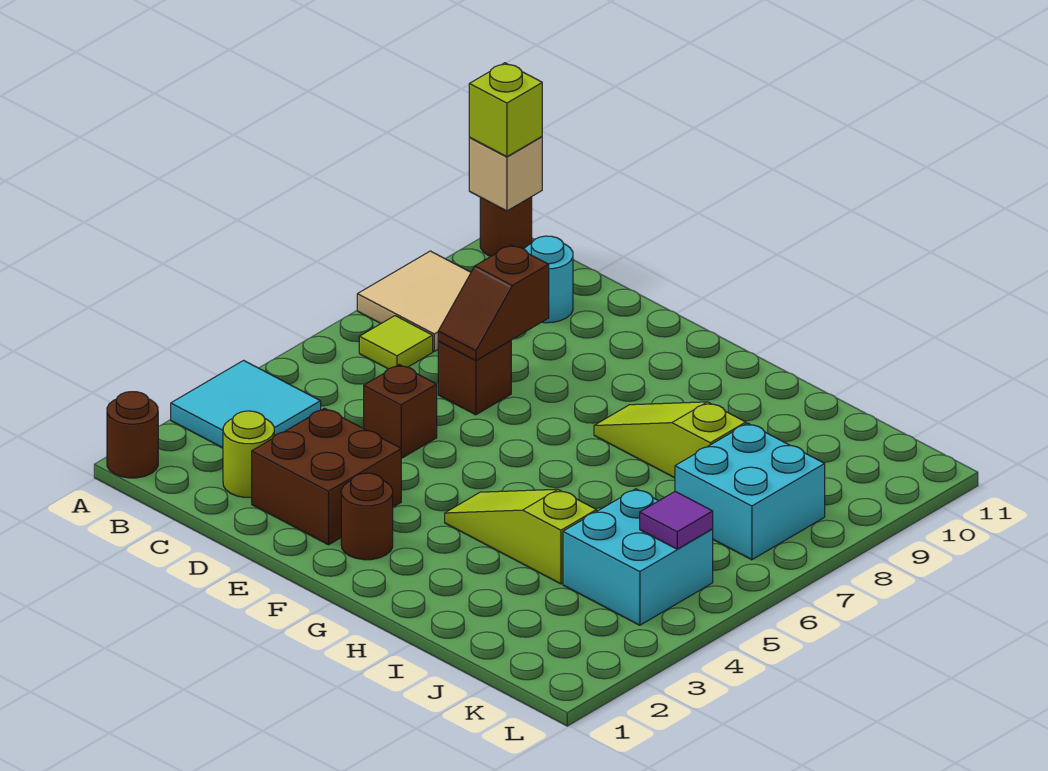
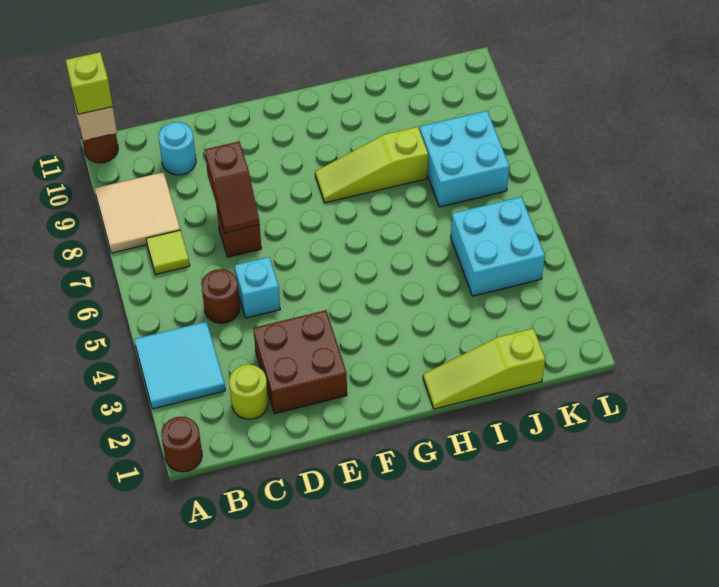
brown 1x1 brick [364,365,437,458] -> cyan 1x1 brick [235,257,280,318]
brown 1x1 round brick [341,473,393,560] -> brown 1x1 round brick moved to [201,269,240,323]
lime 1x3 slope [445,489,597,584] -> lime 1x3 slope moved to [423,328,545,409]
purple 1x1 tile [640,491,713,549] -> none

